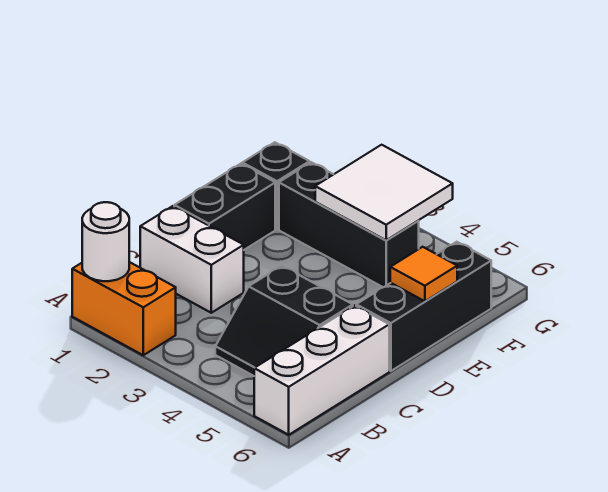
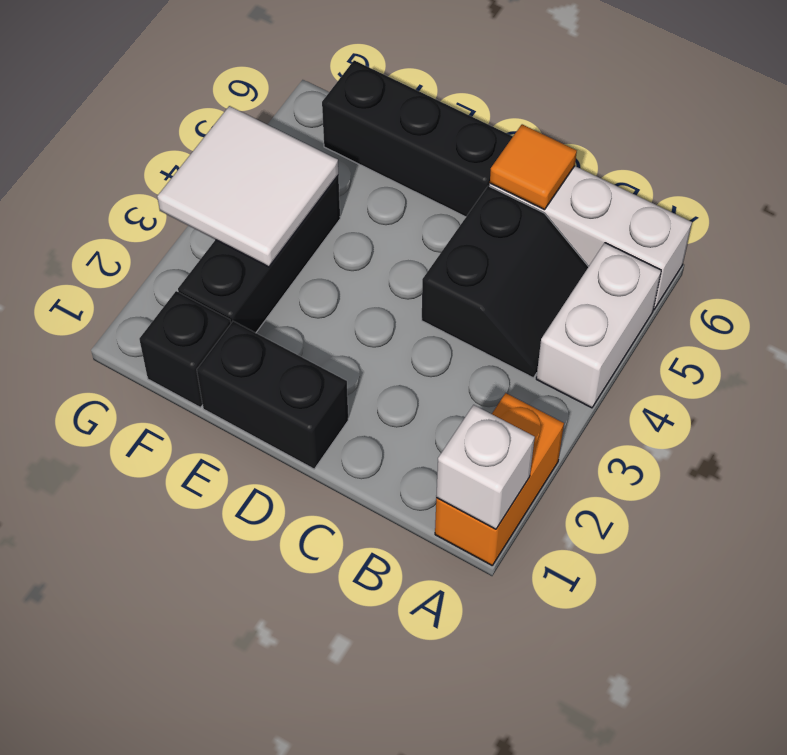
white 1x1 round brick [82,202,129,281] -> white 1x1 brick [436,405,535,529]
white 1x2 brick [140,206,244,313] -> white 1x2 brick moved to [536,243,661,408]
orange 1x1 tile [390,247,457,301] -> orange 1x1 tile moved to [490,124,577,210]

